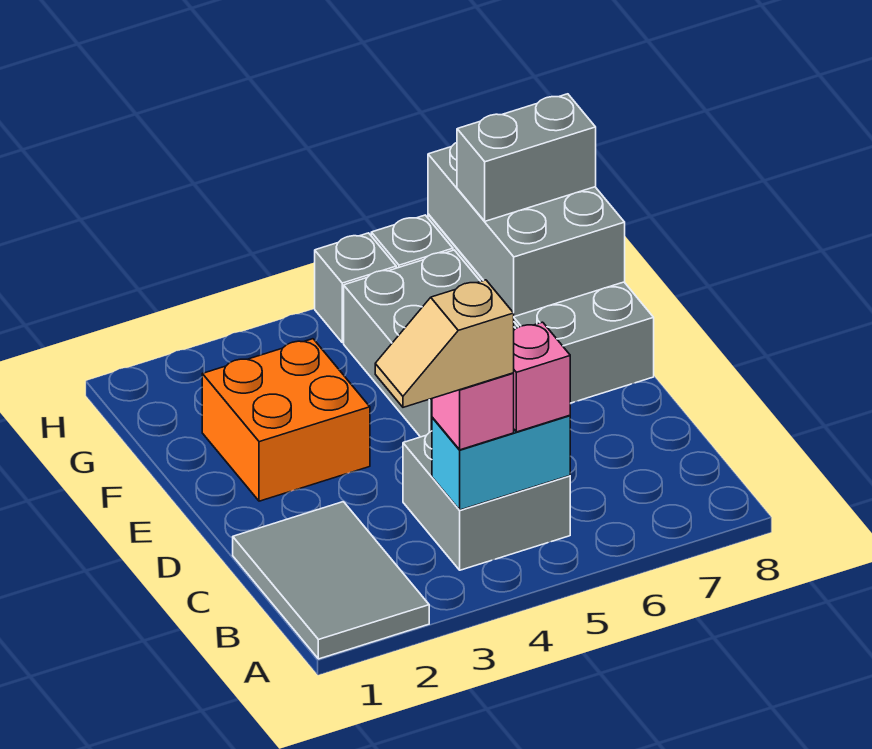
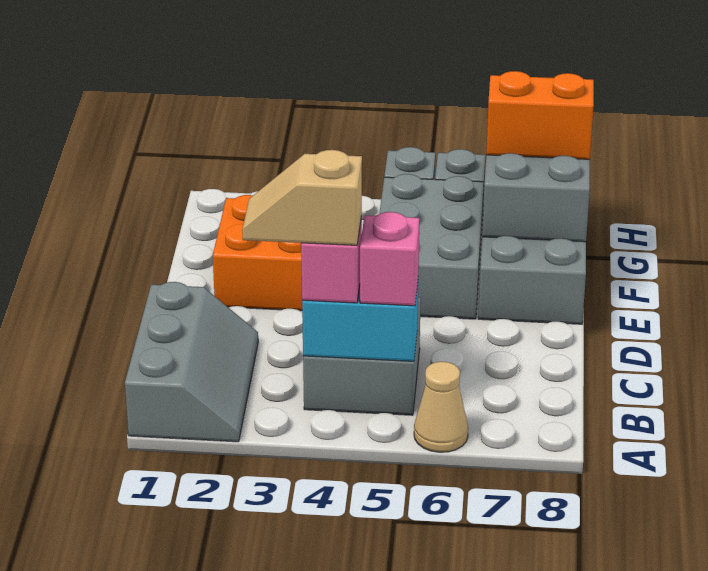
grey 2x3 tile [233,502,429,659] -> grey 2x3 slope [125,282,258,442]
none -> tan 1x1 cone [414,362,468,452]
grey 1x2 brick [457,94,596,221] -> orange 1x2 brick [486,71,594,159]

